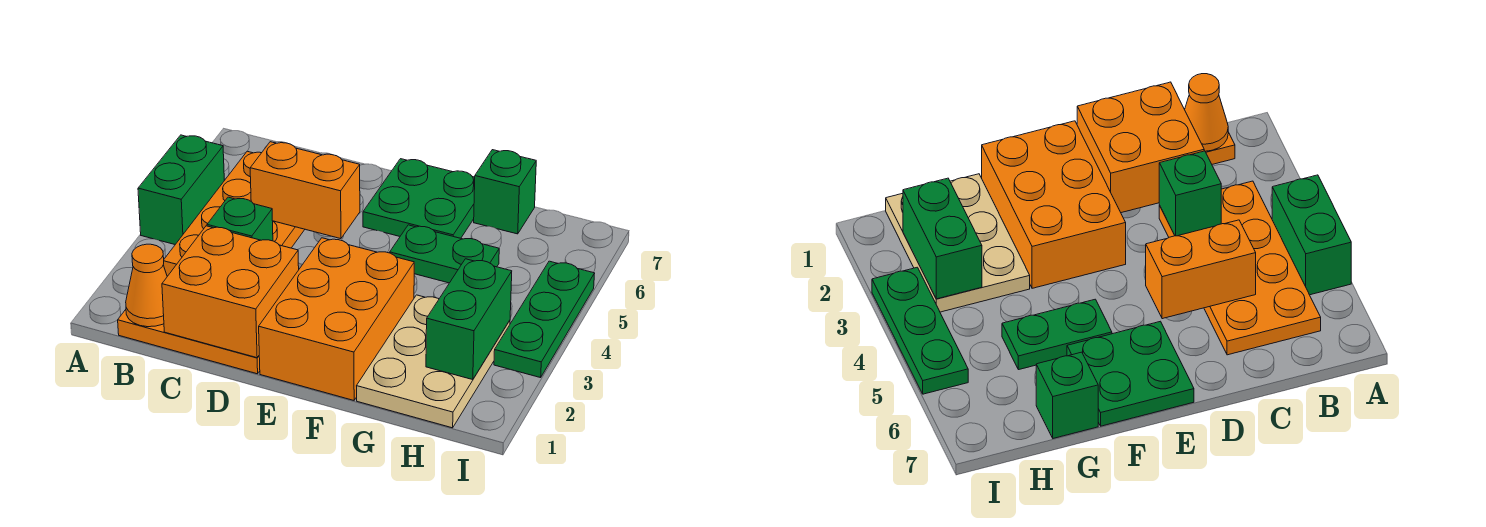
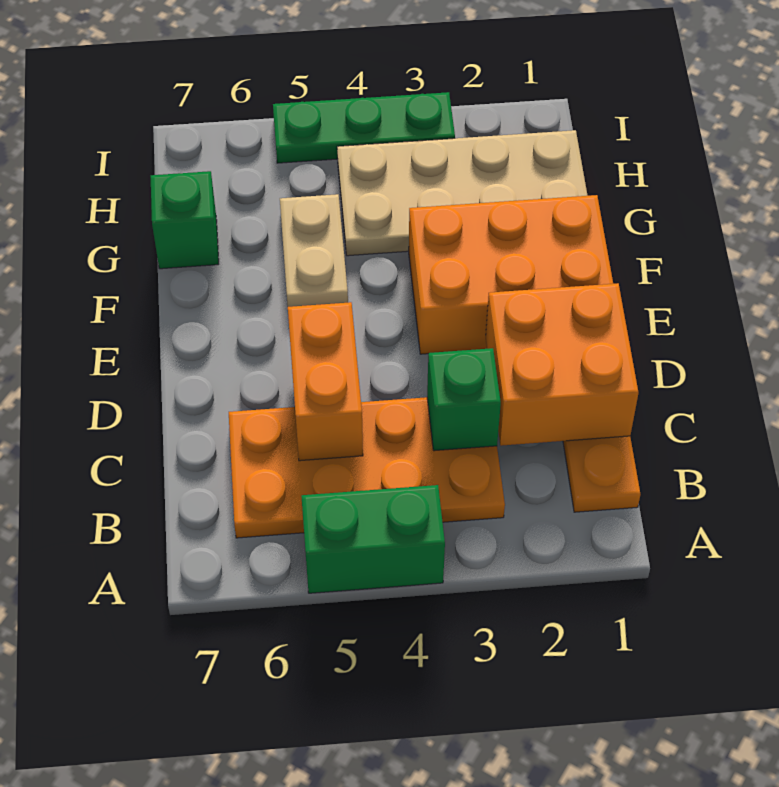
orange 1x1 cone [126,244,167,327] -> none
green 2x2 plate [363,159,475,238] -> none
green 1x2 plate [390,225,499,283] -> tan 1x2 plate [280,194,348,307]
tan 2x3 plate [357,295,510,428] -> tan 2x4 plate [337,130,588,256]
green 1x2 brick [426,259,512,380] -> none

